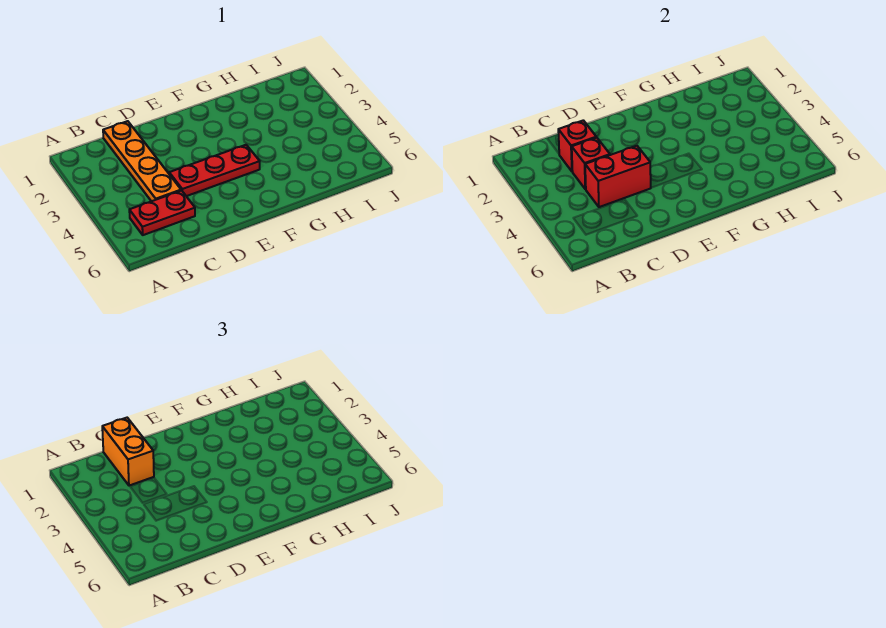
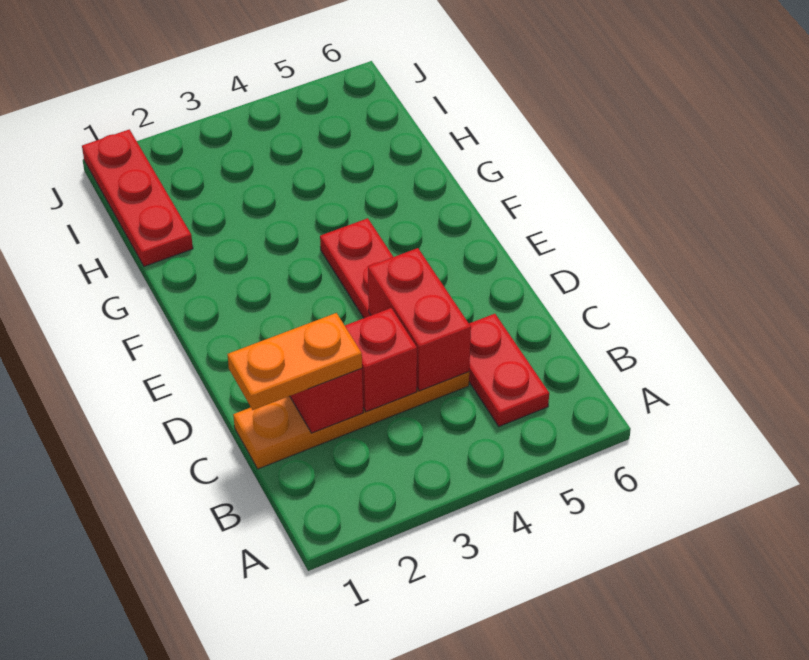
orange 1x2 brick [102,418,154,486] -> orange 1x2 plate [228,313,362,410]
none -> red 1x3 plate [82,129,193,266]

